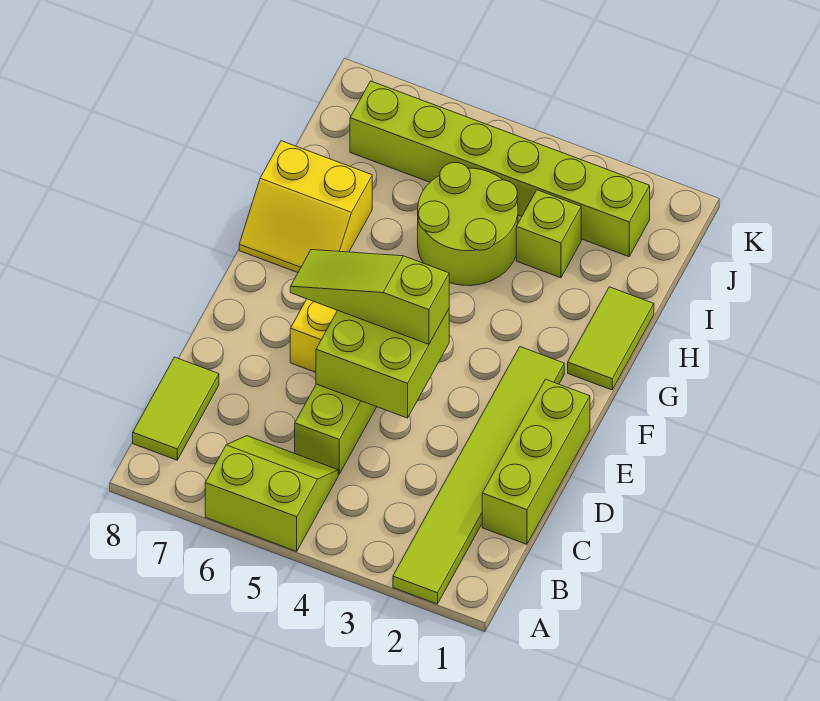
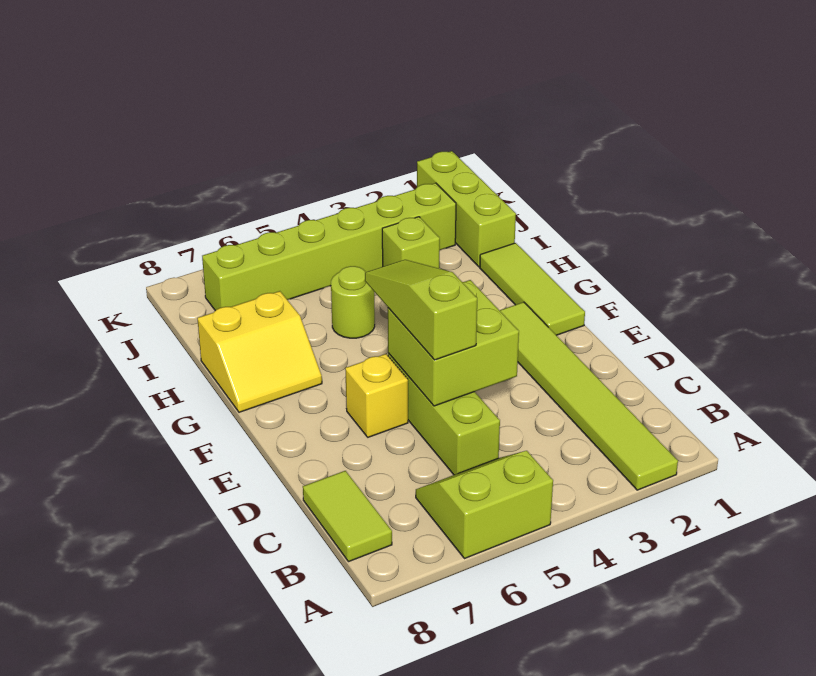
lime 1x3 brick [482,379,590,544] -> lime 1x3 brick moved to [417,151,516,267]
lime 1x3 slope [290,250,449,344] -> lime 1x3 slope turned to [365,260,477,360]
lime 1x2 tile [568,287,654,390] -> lime 1x3 tile [480,243,585,335]
lime 2x2 round brick [418,163,518,286] -> lime 1x1 round brick [331,266,375,338]

